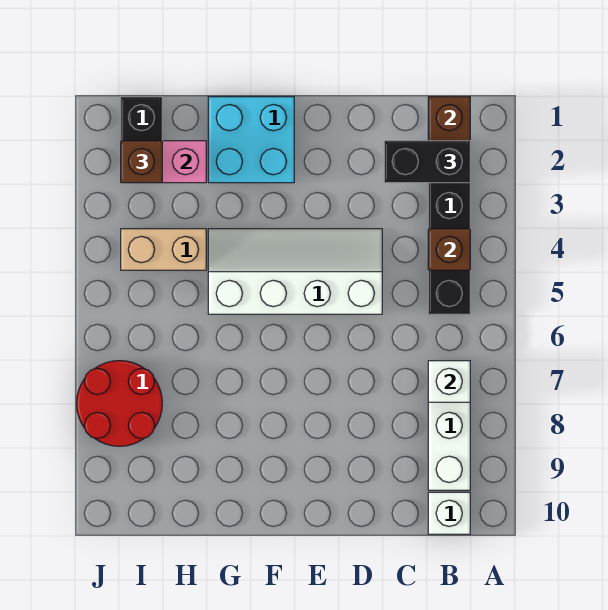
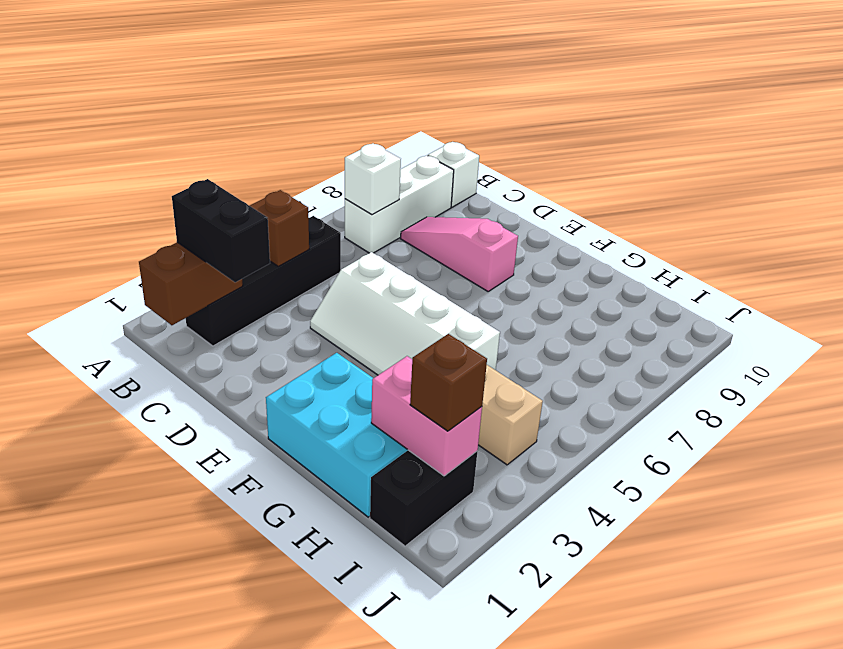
none -> pink 1x3 slope [401,217,518,291]
cyan 2x2 brick [208,97,294,183] -> cyan 2x3 brick [266,353,408,517]
red 2x2 round brick [77,361,162,446] -> none

